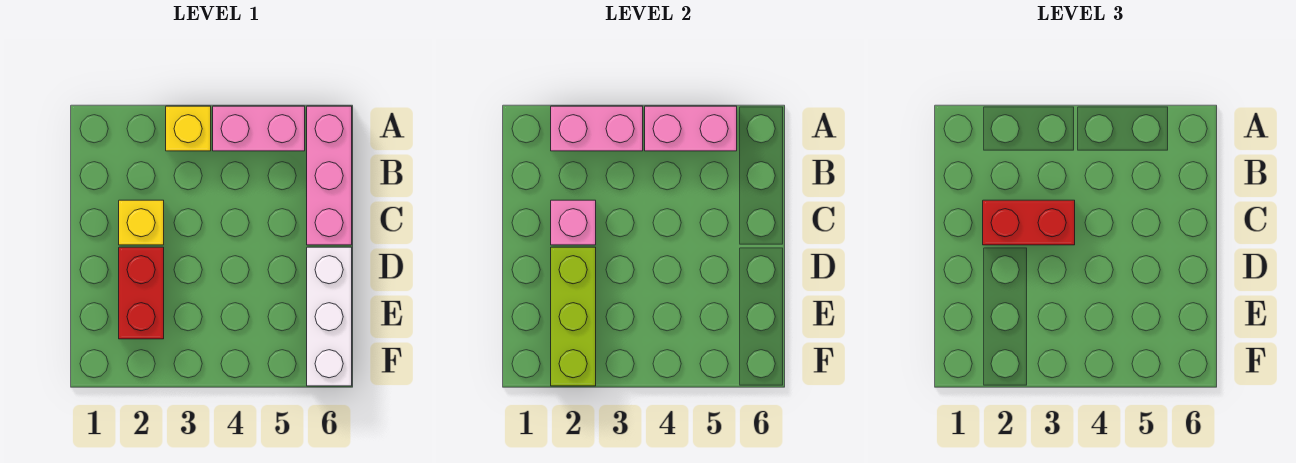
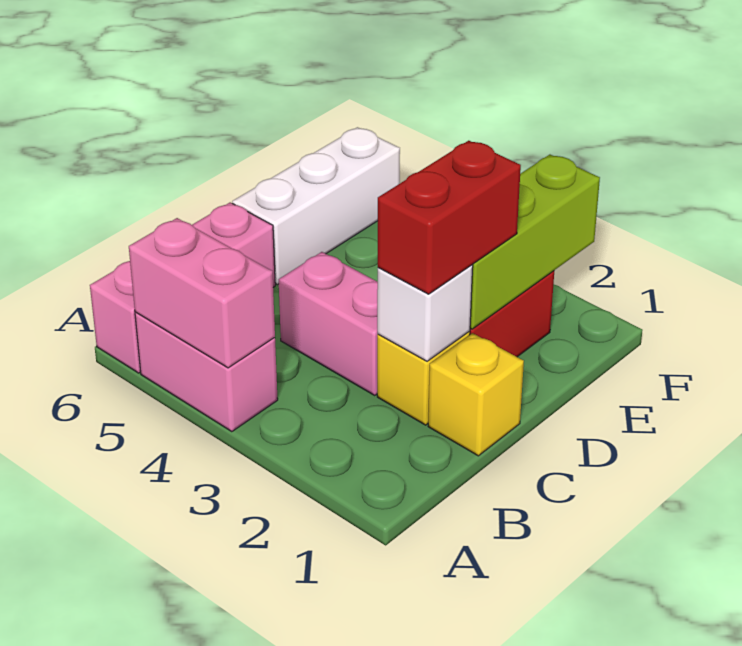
pink 1x2 brick [551,106,643,151] -> pink 1x2 brick moved to [279,252,378,395]
yellow 1x1 brick [166,106,211,151] -> yellow 1x1 brick moved to [428,333,524,456]
pink 1x1 brick [551,200,596,245] -> white 1x1 brick [377,265,473,361]
red 1x2 brick [983,200,1075,245] -> red 1x2 brick turned to [378,141,521,294]

